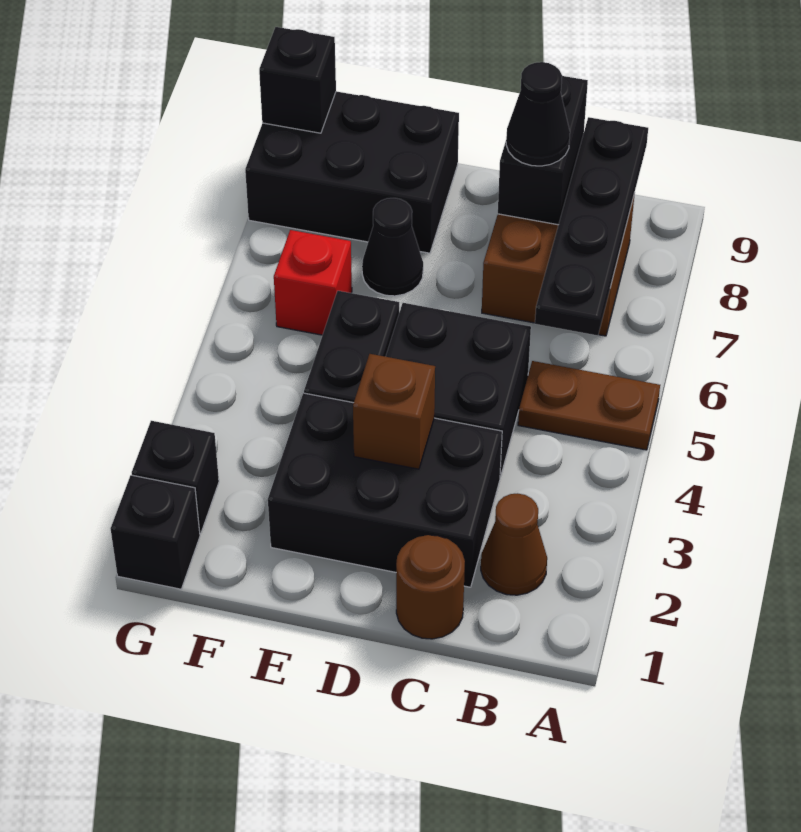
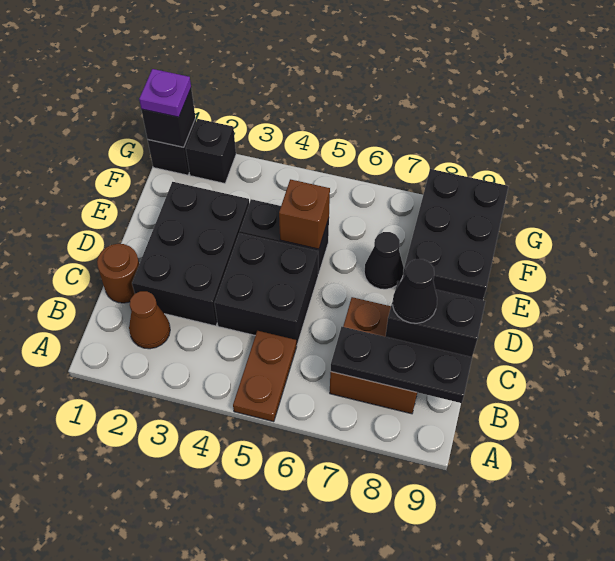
black 1x4 plate [535,117,648,336] -> black 1x3 plate [330,327,472,403]
brown 1x1 brick [353,354,435,469] -> brown 1x1 brick moved to [279,179,330,249]
red 1x1 brick [274,230,352,335] -> none
none -> purple 1x1 plate [139,69,191,117]
black 1x1 brick [259,27,336,133] -> black 1x1 brick moved to [141,89,195,147]

